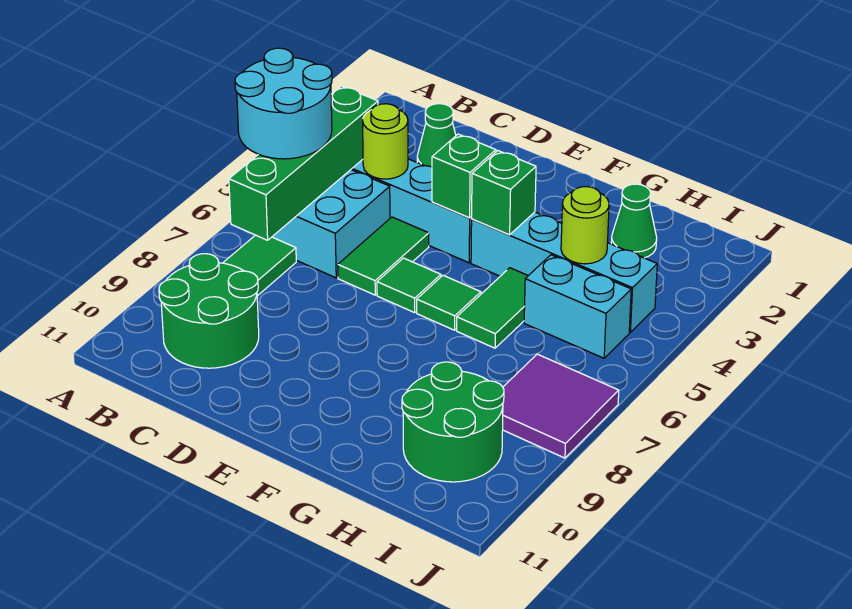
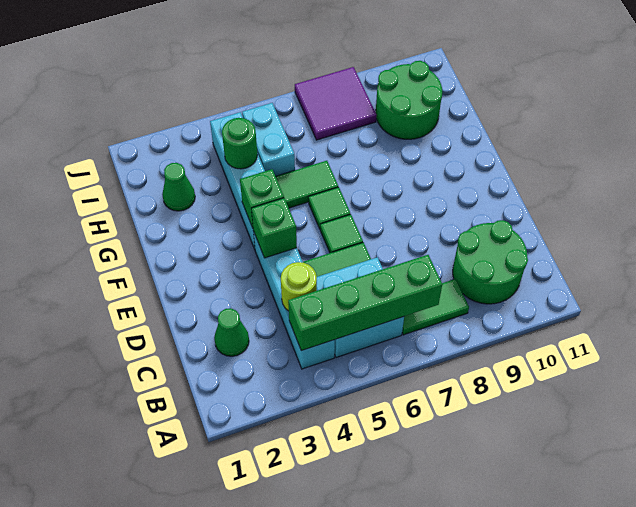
cyan 2x2 round brick [235,48,332,159] -> none
lime 1x1 round brick [561,187,609,264] -> green 1x1 round brick [222,118,257,169]

